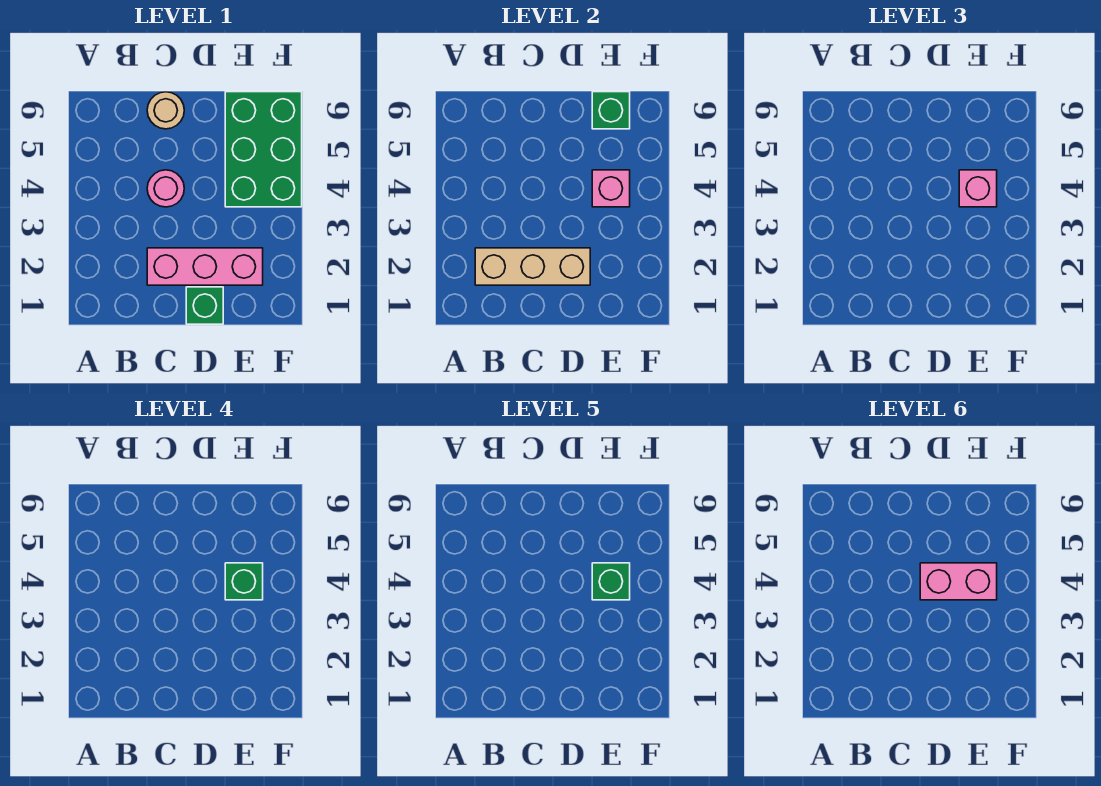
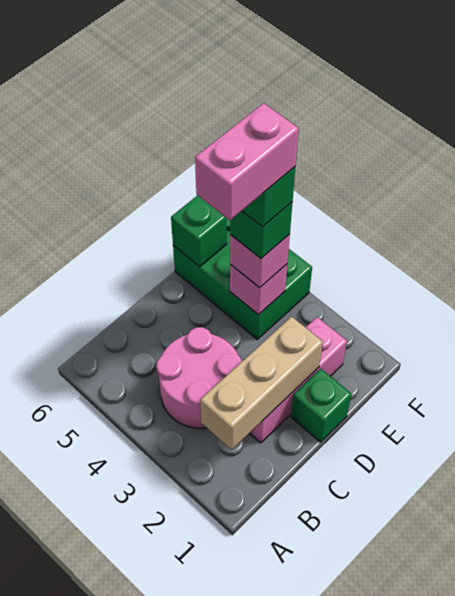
pink 1x1 round brick [147,170,184,207] -> pink 2x2 round brick [157,327,242,428]
tan 1x1 round brick [147,92,184,129] -> none

